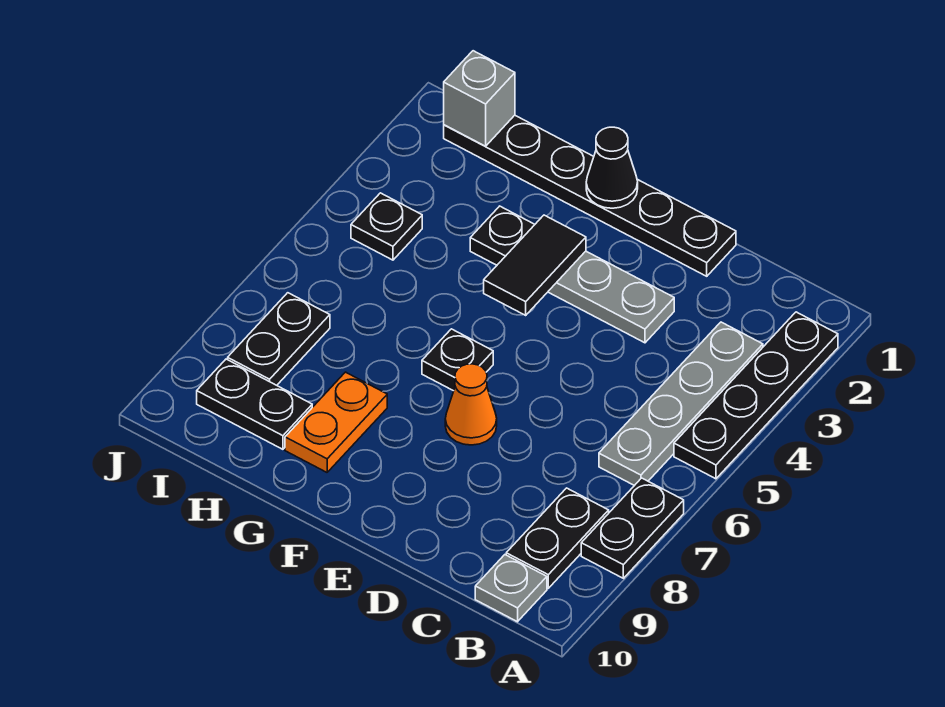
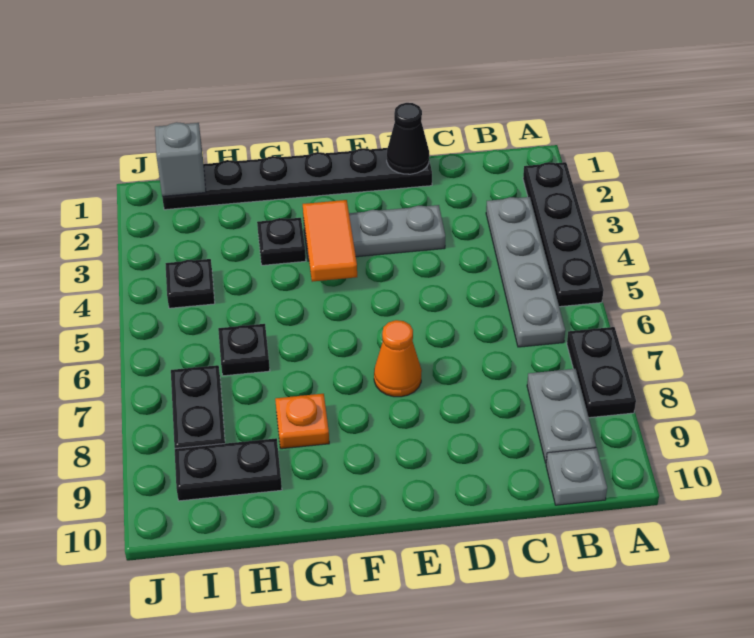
black 1x2 plate [506,488,609,588] -> grey 1x2 plate [527,369,596,463]
black 1x1 cone [586,127,638,208] -> black 1x1 cone moved to [387,103,429,174]
black 1x2 tile [484,215,586,315] -> orange 1x2 tile [303,200,357,282]
black 1x1 plate [422,329,493,391] -> black 1x1 plate moved to [218,324,270,376]
orange 1x2 plate [285,372,387,472] -> orange 1x1 plate [275,394,329,449]

